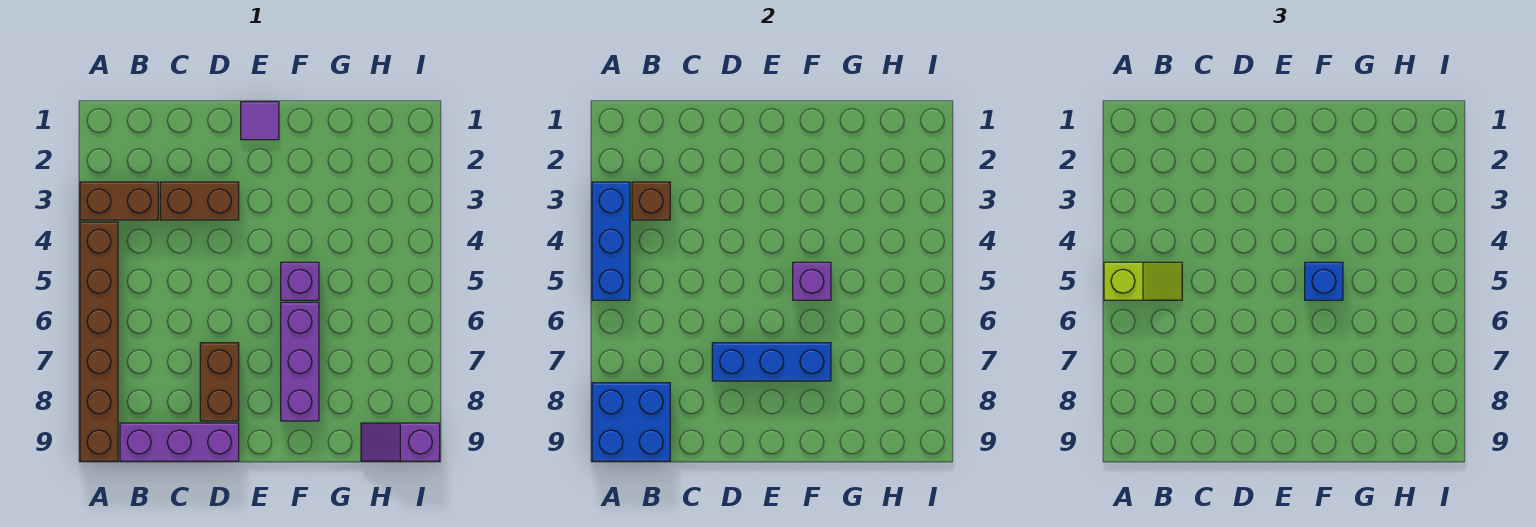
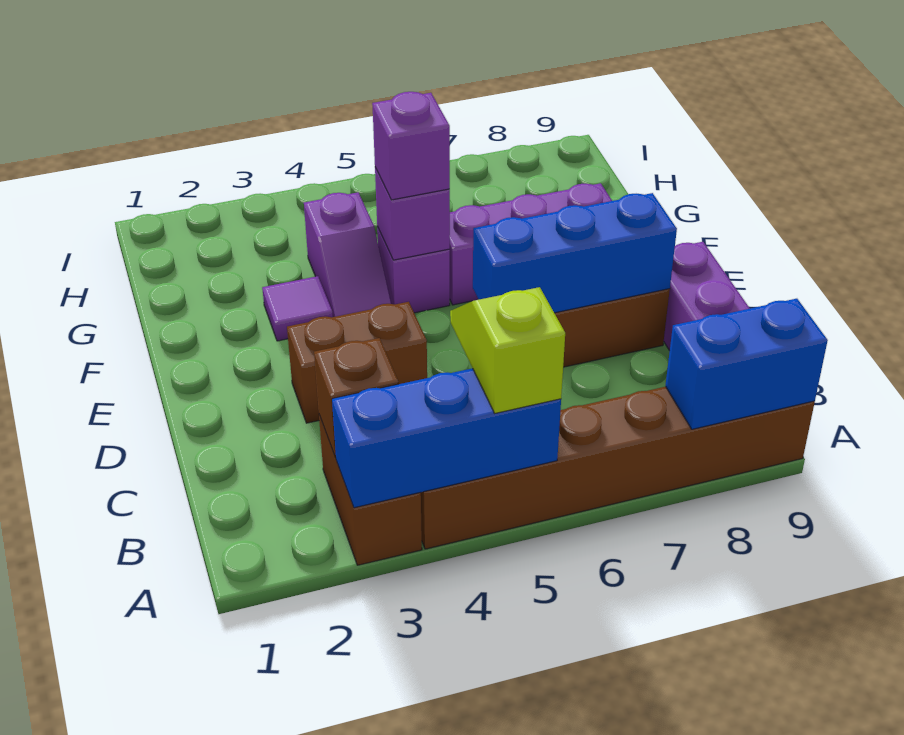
blue 2x2 brick [592,383,670,461] -> blue 1x2 brick [665,299,828,429]
brown 1x2 brick [160,182,239,220] -> brown 1x2 brick turned to [287,302,427,423]
blue 1x3 brick [712,343,831,381] -> blue 1x3 brick turned to [473,193,677,313]
purple 1x1 tile [241,102,279,140] -> purple 1x1 tile moved to [262,276,333,341]
blue 1x1 brick [1305,262,1343,300] -> purple 1x1 brick [372,92,450,200]
purple 1x2 slope [361,423,440,461] -> purple 1x2 slope moved to [304,192,391,317]

